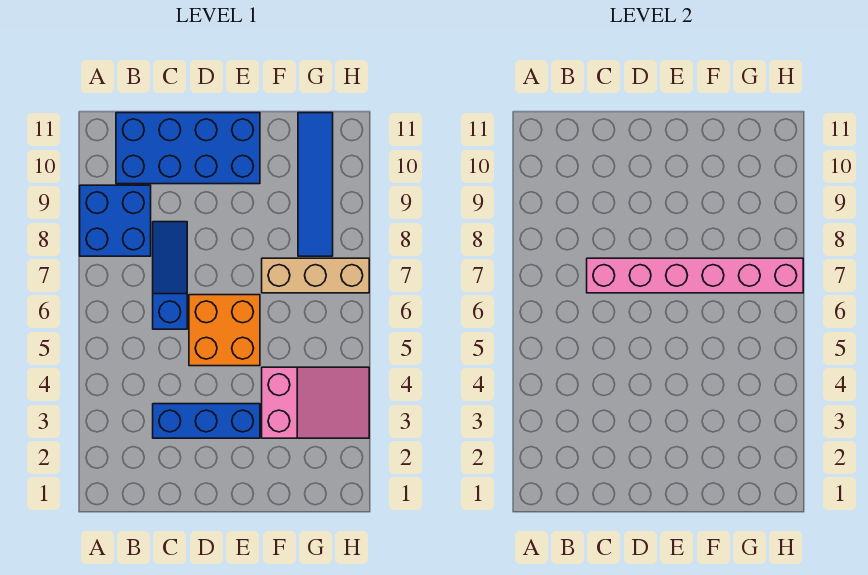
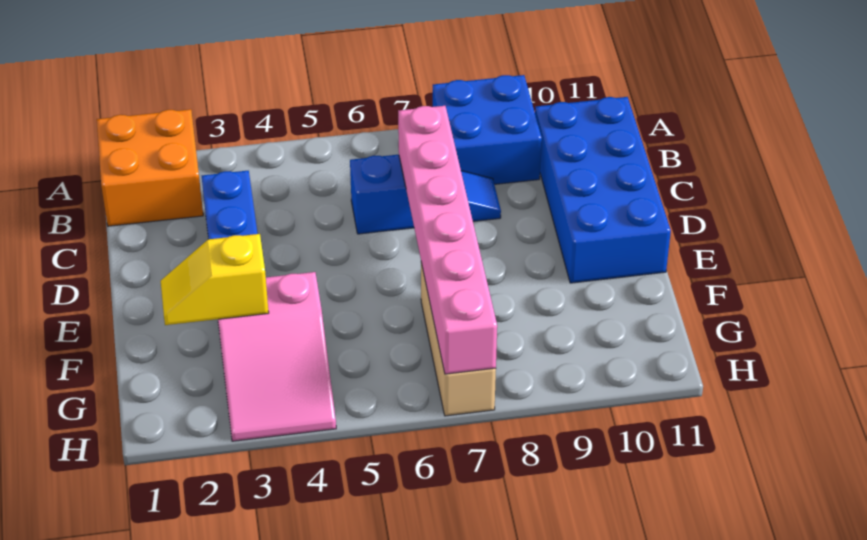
orange 2x2 brick [189,295,260,366] -> orange 2x2 brick moved to [97,109,203,226]
none -> yellow 1x2 slope [161,234,269,325]
blue 1x4 tile [298,113,333,256] -> none

